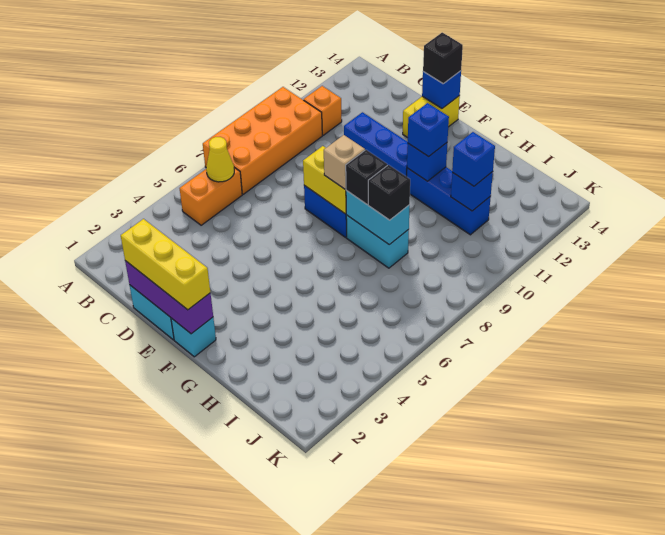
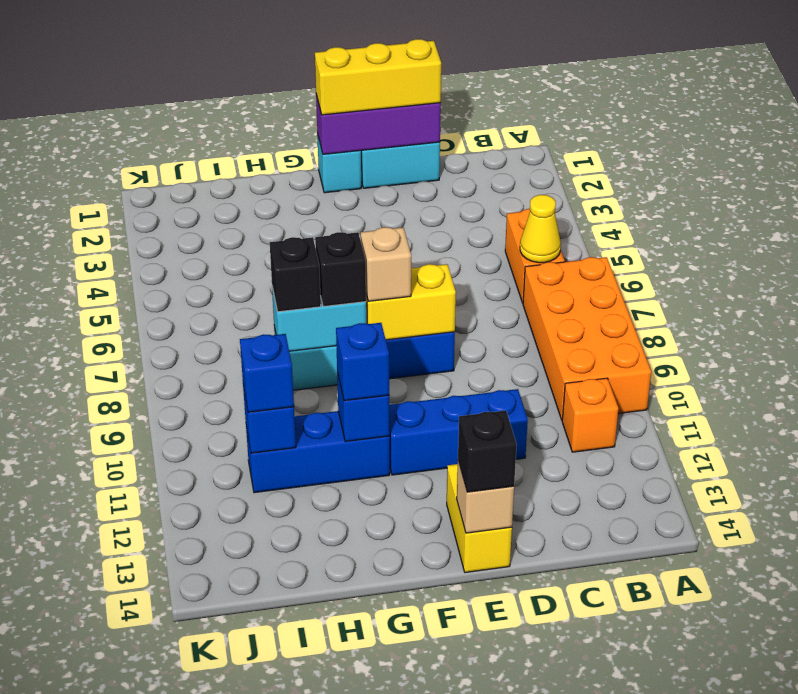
blue 1x1 brick [422,71,461,108] -> tan 1x1 brick [457,461,514,533]

